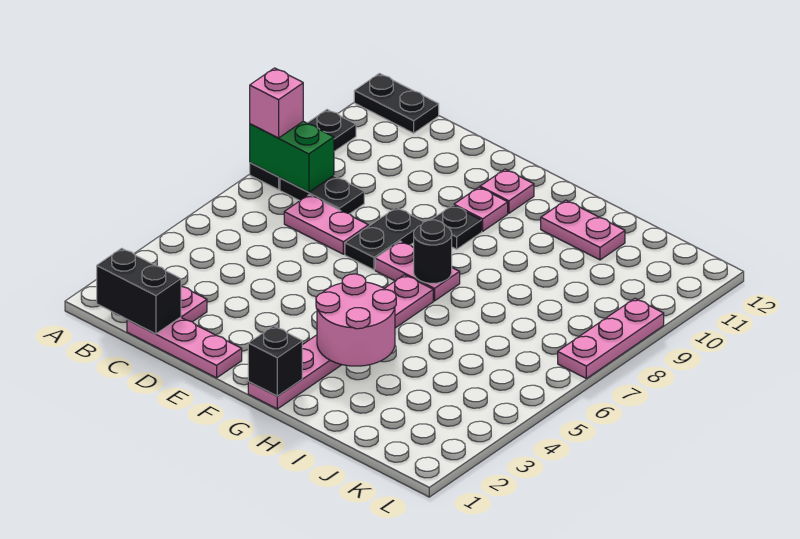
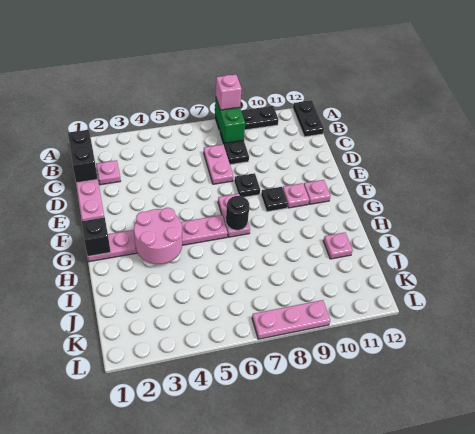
black 1x2 plate [345,208,423,270] -> black 1x1 plate [234,173,260,197]
pink 1x2 plate [541,200,625,260] -> pink 1x1 plate [323,233,353,259]

